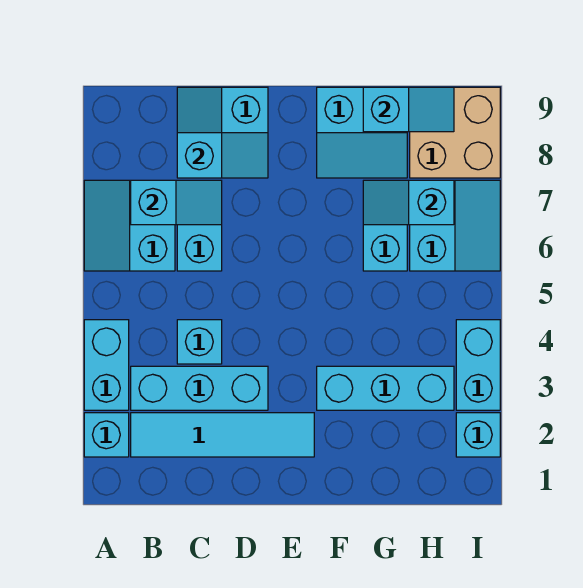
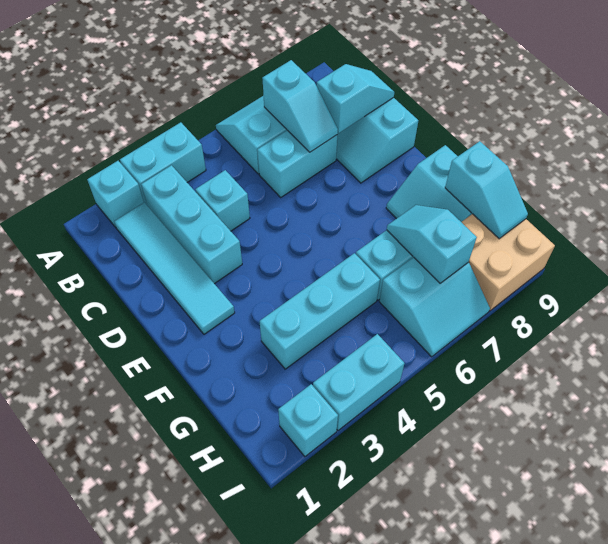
cyan 1x3 brick [317,366,454,410] -> cyan 1x3 brick turned to [259,253,380,369]

